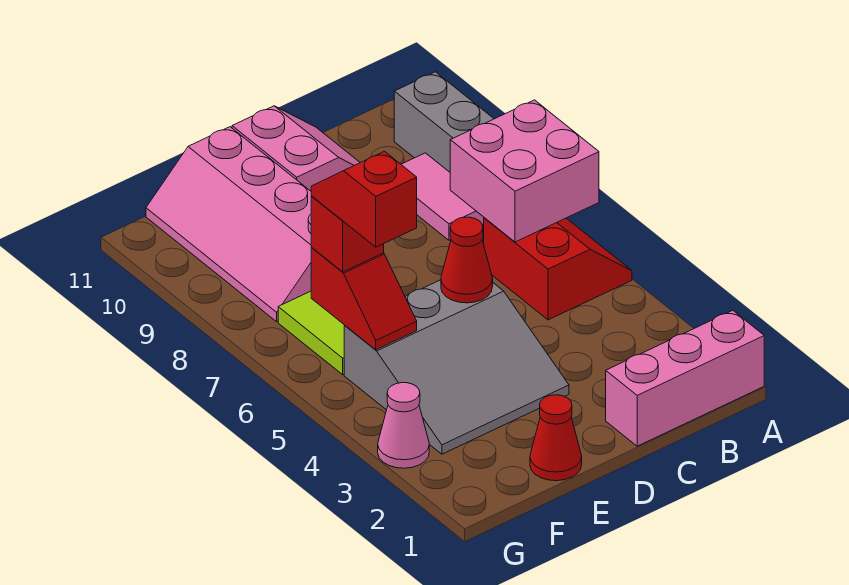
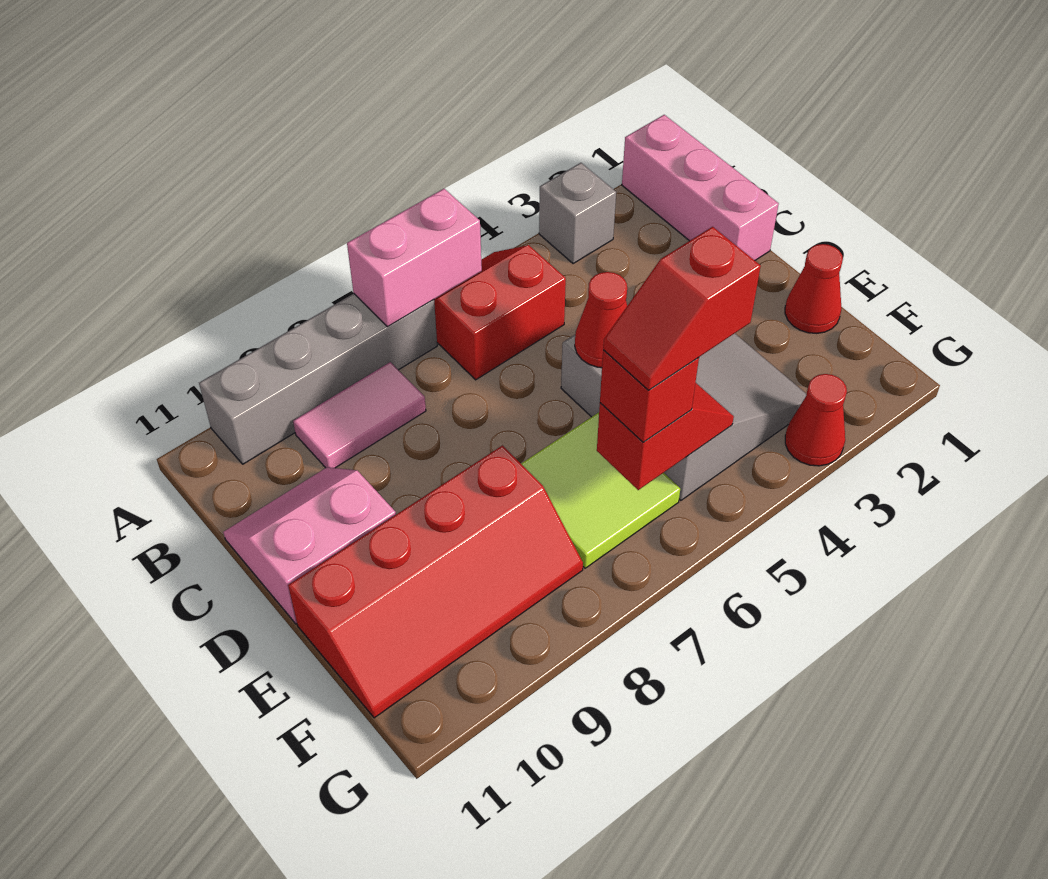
none -> grey 1x1 brick [539,163,616,264]
pink 2x2 brick [450,100,599,242] -> pink 1x2 brick [347,189,482,327]
pink 2x4 slope [146,127,312,322] -> red 2x4 slope [288,446,583,718]
pink 1x1 cone [378,383,429,468] -> red 1x1 cone [785,374,847,466]

